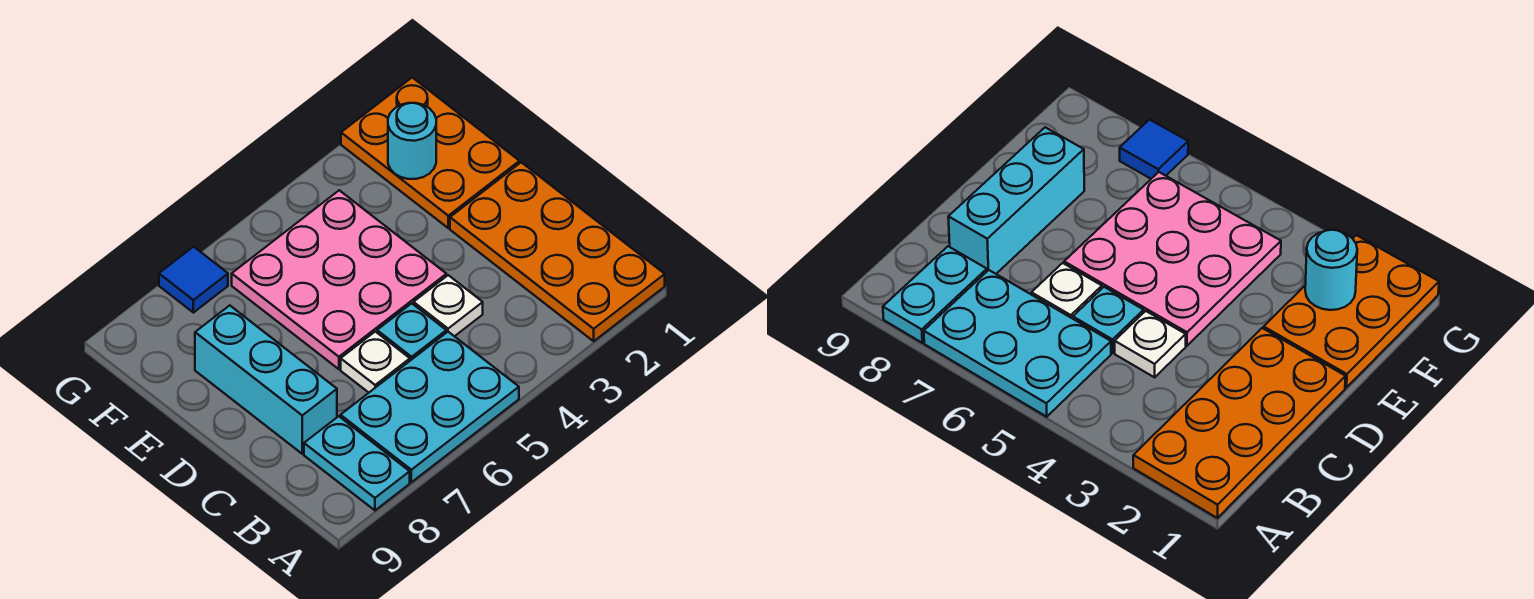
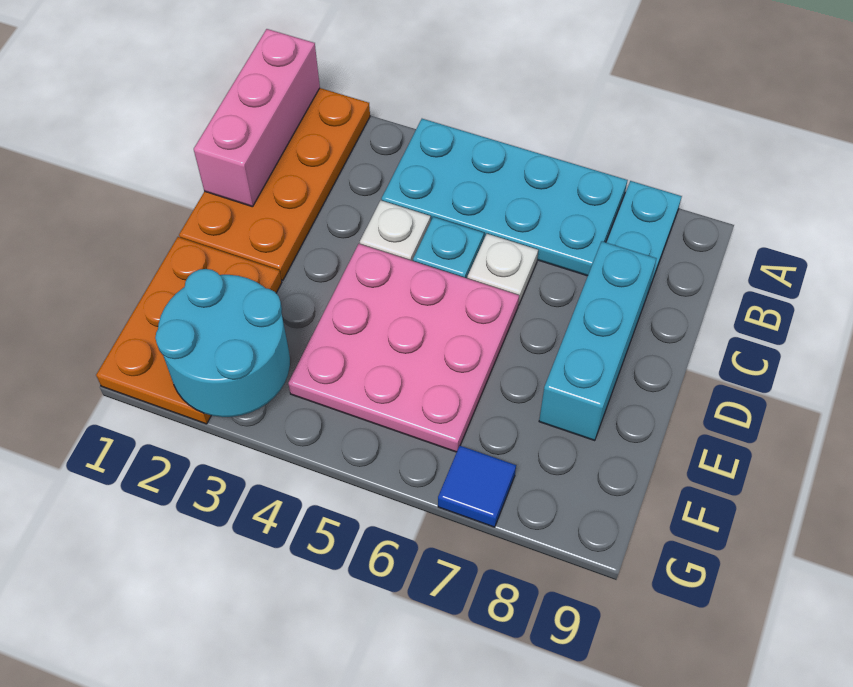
none -> pink 1x3 brick [194,29,320,207]
cyan 2x3 plate [341,332,519,482] -> cyan 2x4 plate [381,119,628,276]
cyan 1x1 round brick [388,103,436,179] -> cyan 2x2 round brick [155,269,290,417]

